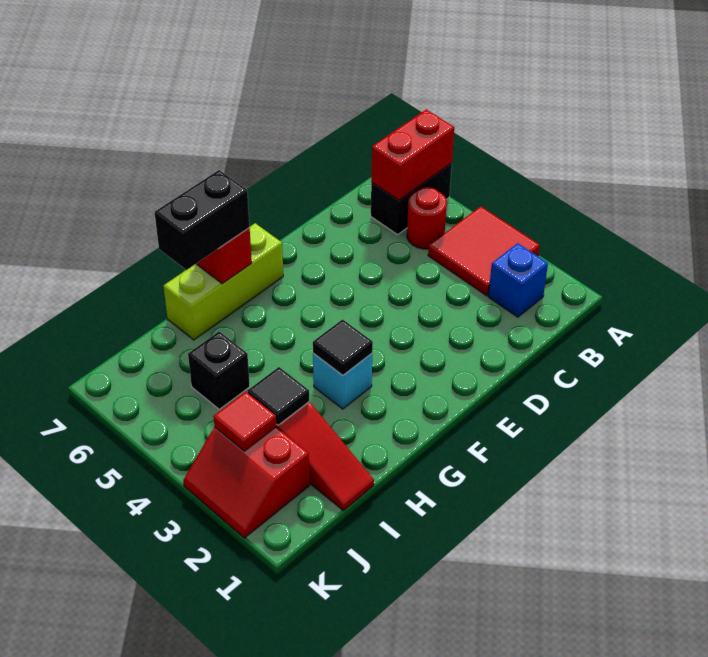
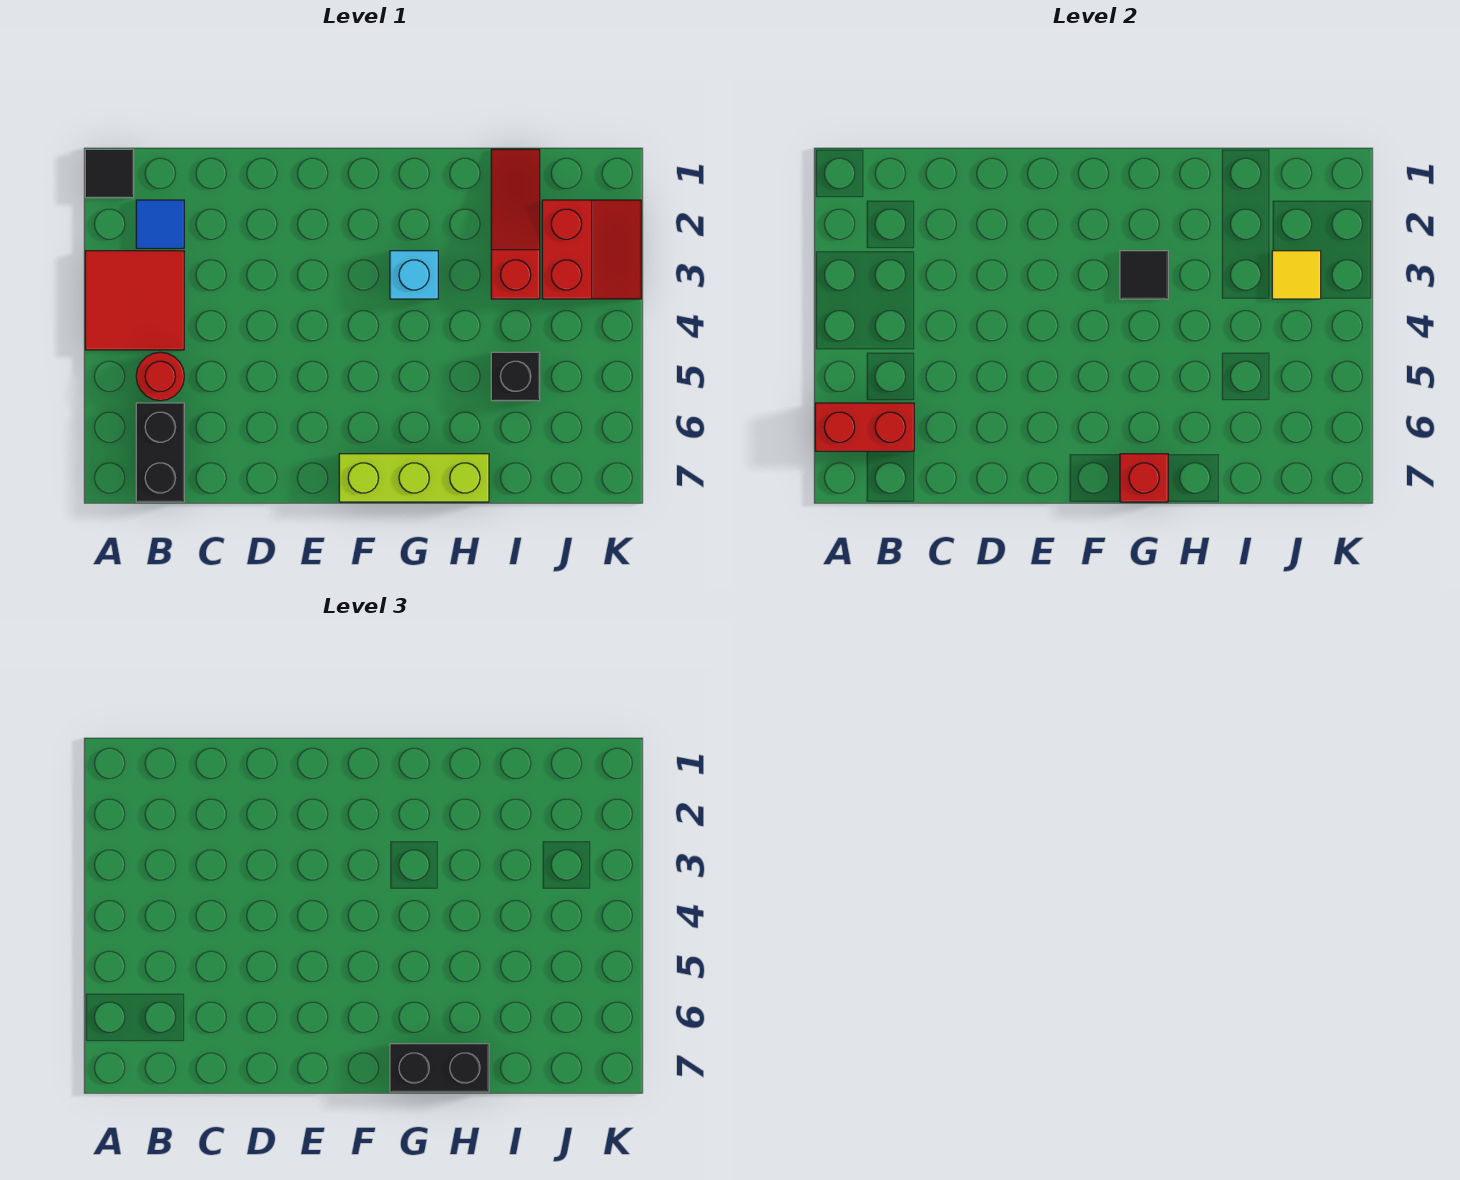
black 1x2 brick [371,163,452,235] -> black 1x2 brick turned to [136,403,184,502]
blue 1x1 brick [488,243,548,317] -> blue 1x1 tile [136,200,184,248]
black 1x1 tile [248,367,309,425] -> black 1x1 tile moved to [85,149,134,198]
red 1x1 tile [213,392,276,451] -> yellow 1x1 tile [1272,251,1321,299]

